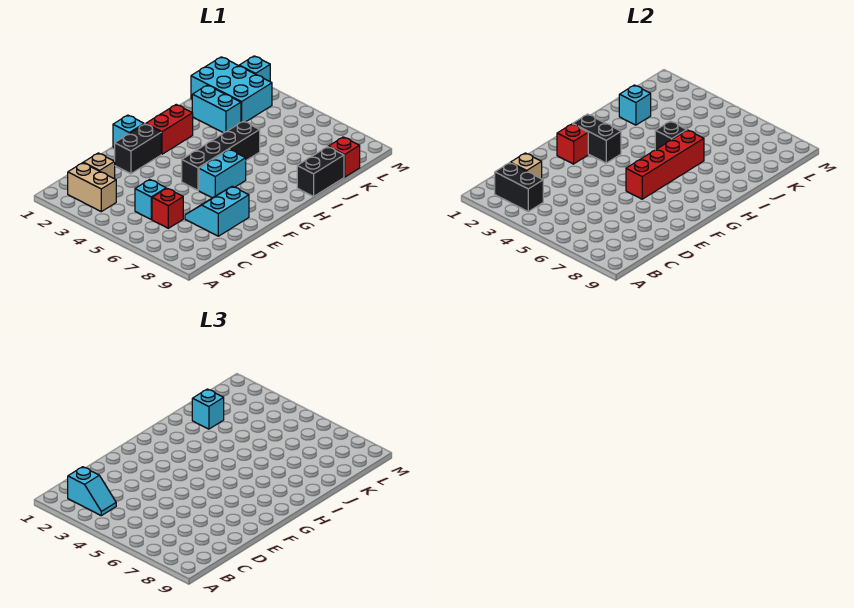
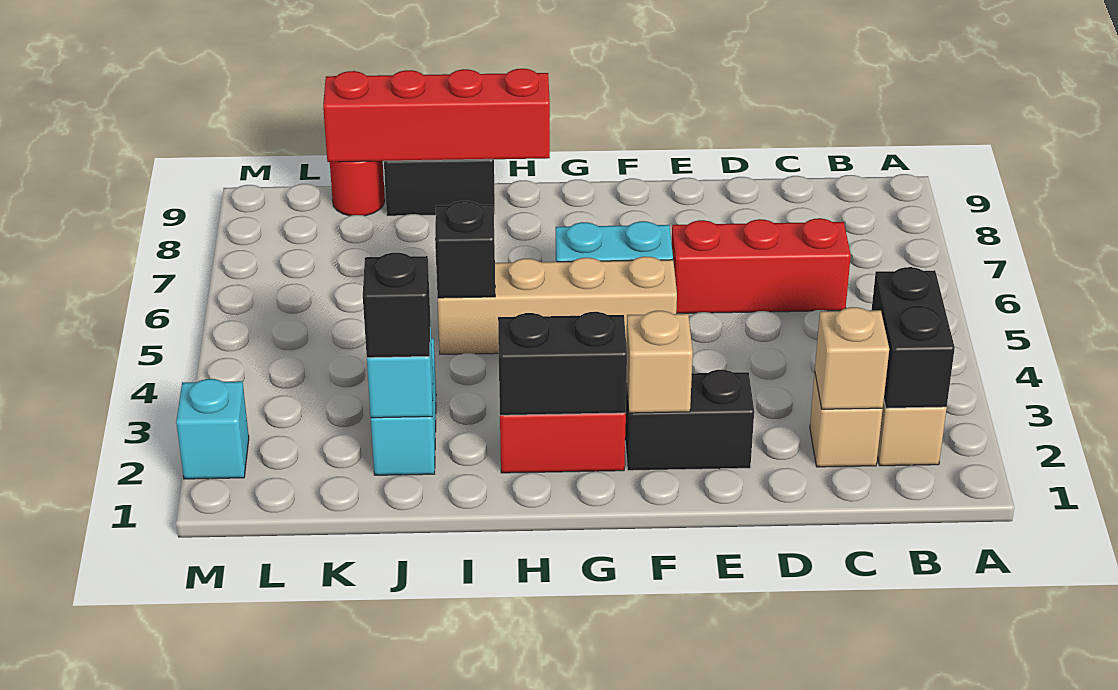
cyan 1x2 slope [68,467,116,516] -> none
cyan 1x1 brick [135,180,166,219] -> none
red 1x1 brick [152,188,183,228] -> red 1x3 brick [672,218,851,313]
cyan 2x2 slope [185,186,249,236] -> none
cyan 1x1 brick [113,115,144,148] -> none
red 1x1 brick [557,124,588,164] -> tan 1x1 brick [626,311,693,413]
black 1x4 brick [182,121,260,190] -> tan 1x4 brick [438,257,677,354]
red 1x4 brick [626,130,704,199] -> red 1x4 brick moved to [323,69,550,162]
black 1x2 brick [573,114,621,163] -> black 1x2 brick turned to [498,312,627,415]
cyan 1x1 brick [192,389,224,429] -> black 1x1 brick [363,253,430,358]
cyan 2x3 brick [191,57,272,122] -> none
red 1x1 brick [328,137,360,177] -> red 1x1 round brick [330,161,385,216]

